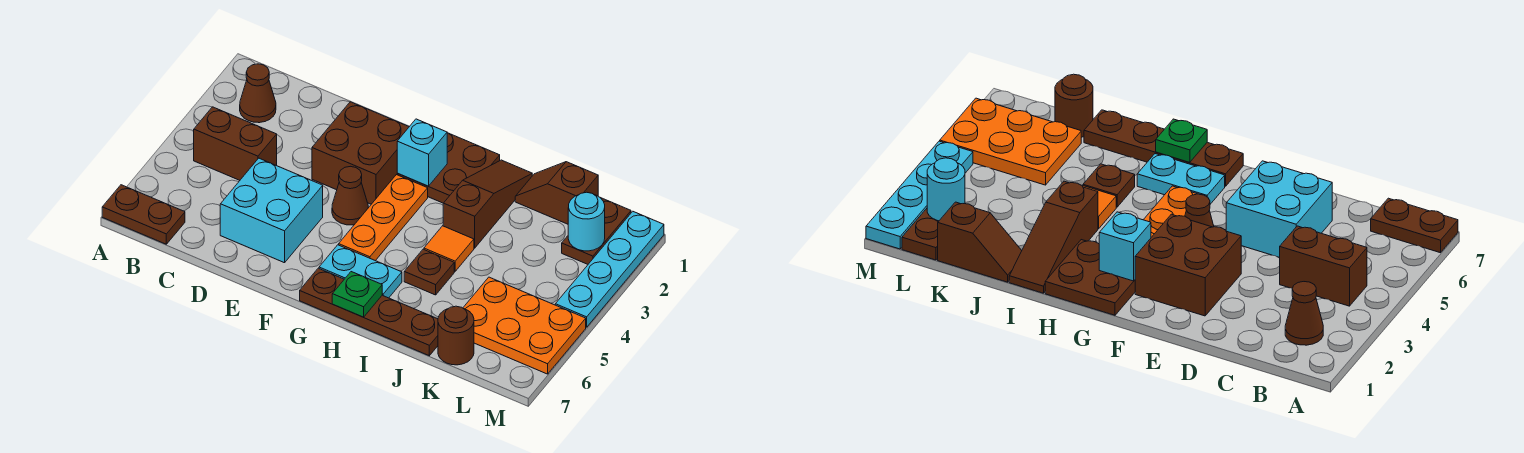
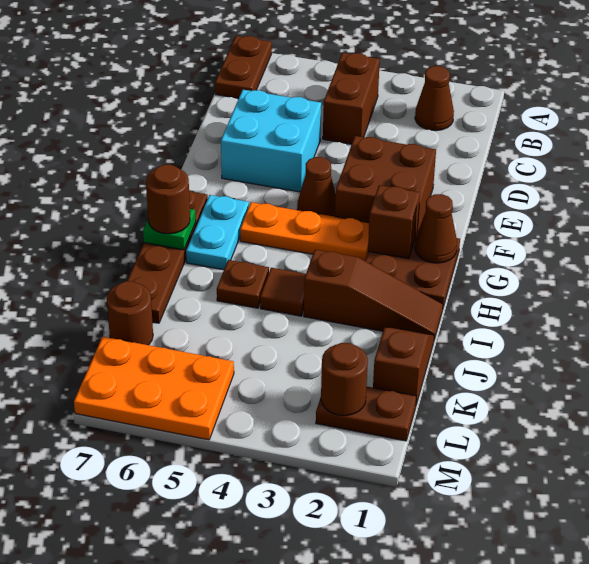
none -> brown 1x1 cone [415,194,457,263]
cyan 1x1 brick [397,119,447,186] -> brown 1x1 brick [368,185,420,259]
none -> brown 1x1 round brick [146,165,190,234]
orange 1x1 tile [424,226,474,271] -> brown 1x1 tile [260,268,306,316]
orange 2x3 plate [463,277,586,374] -> orange 2x3 plate turned to [74,337,234,440]
cyan 1x1 round brick [568,192,605,251] -> brown 1x1 round brick [321,343,368,416]
cyan 1x4 plate [555,211,664,327] -> none

